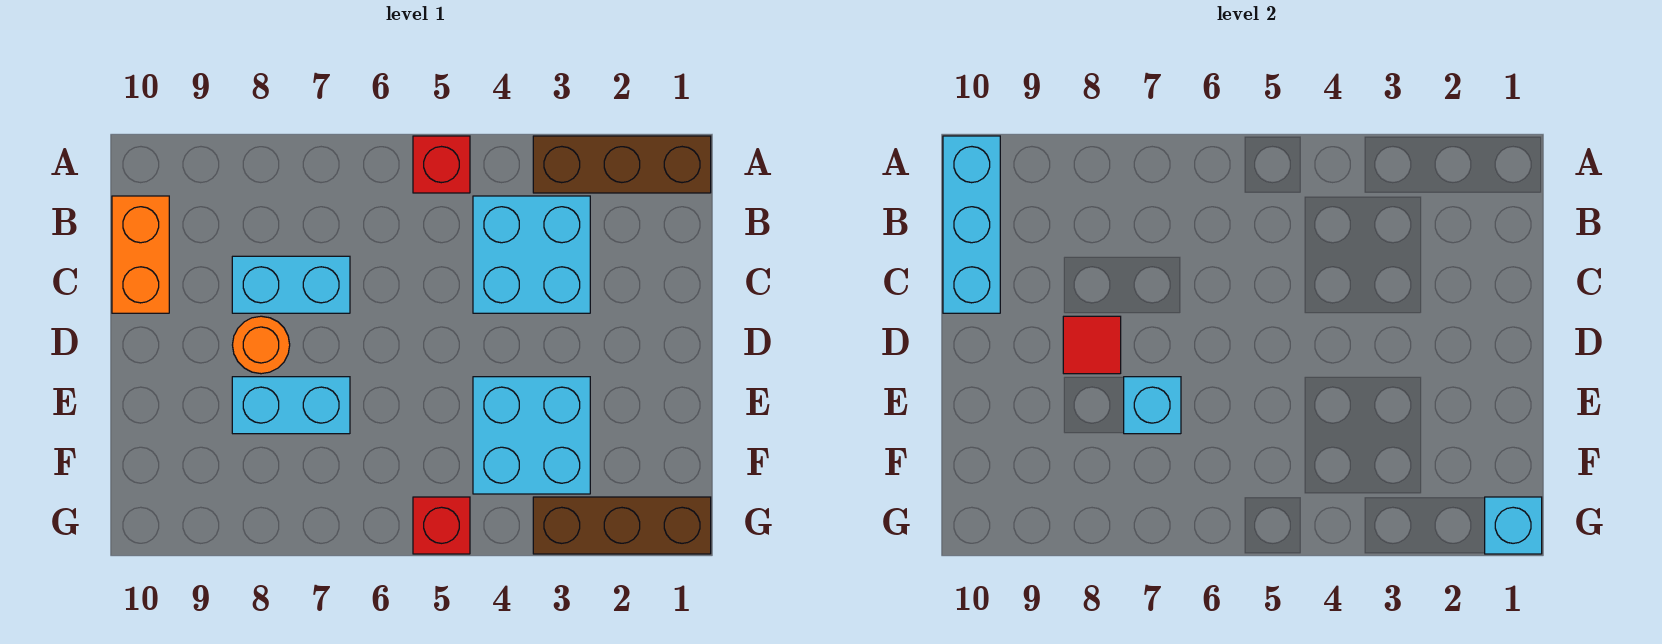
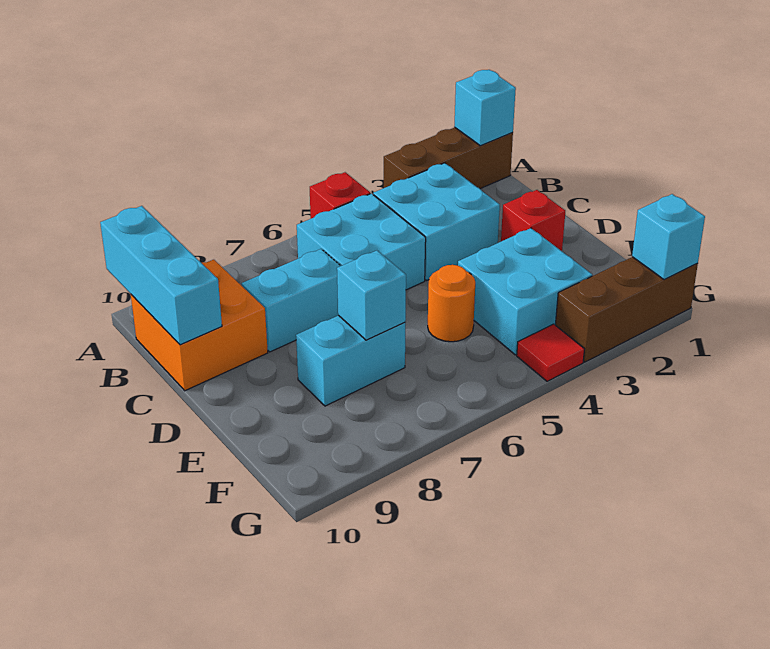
none -> cyan 1x1 brick [454,70,516,146]
none -> cyan 2x2 brick [297,194,426,290]
orange 1x2 brick [112,196,169,313] -> orange 2x2 brick [131,260,268,391]
orange 1x1 round brick [233,316,290,374] -> orange 1x1 round brick moved to [428,265,475,342]
red 1x1 tile [1063,316,1121,374] -> red 1x1 tile moved to [517,324,585,381]
red 1x1 brick [413,497,470,554] -> red 1x1 brick moved to [501,190,565,251]

